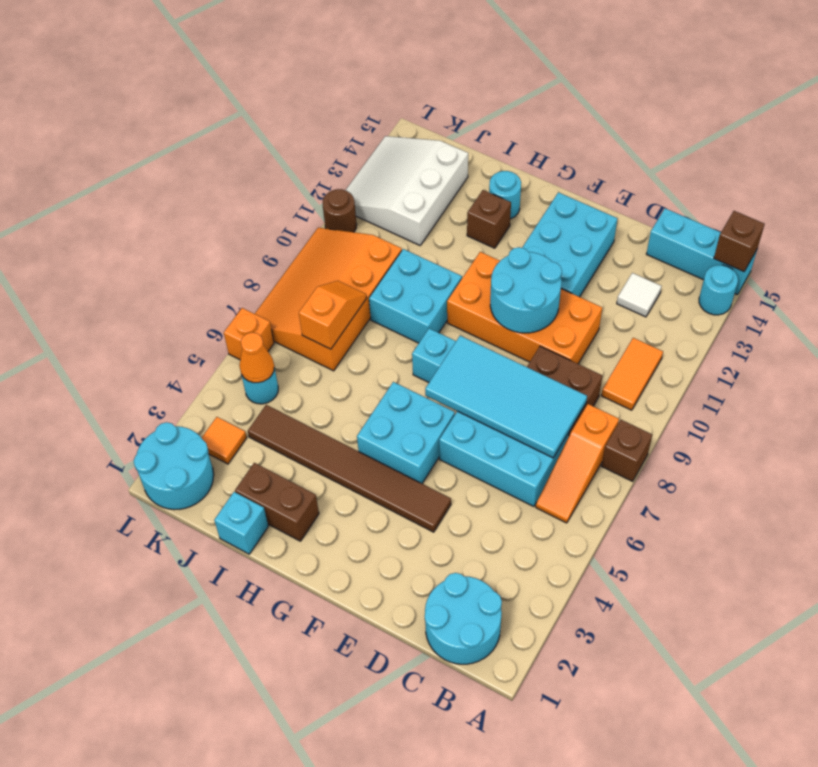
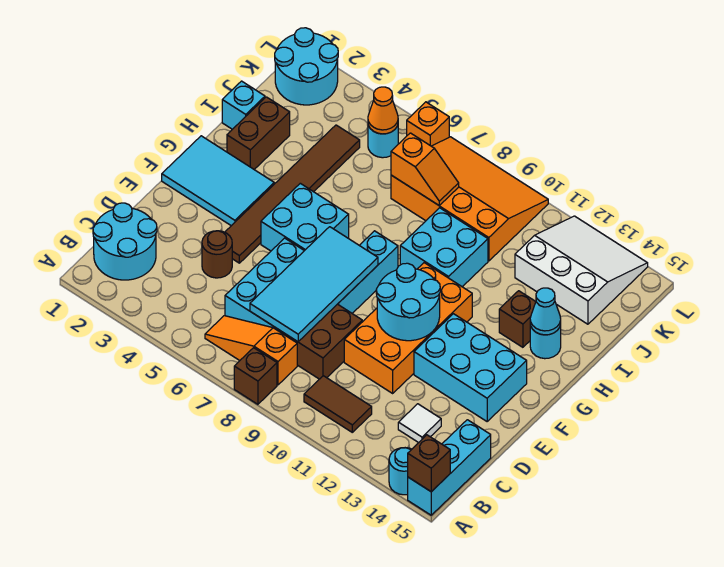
orange 1x2 tile [601,338,663,410] -> brown 1x2 tile [304,376,372,432]
none -> cyan 2x3 tile [162,136,274,226]
none -> cyan 1x1 cone [530,288,561,335]
orange 1x1 tile [202,417,247,464] -> none
brown 1x1 round brick [323,189,357,232] -> brown 1x1 round brick moved to [202,231,232,278]

